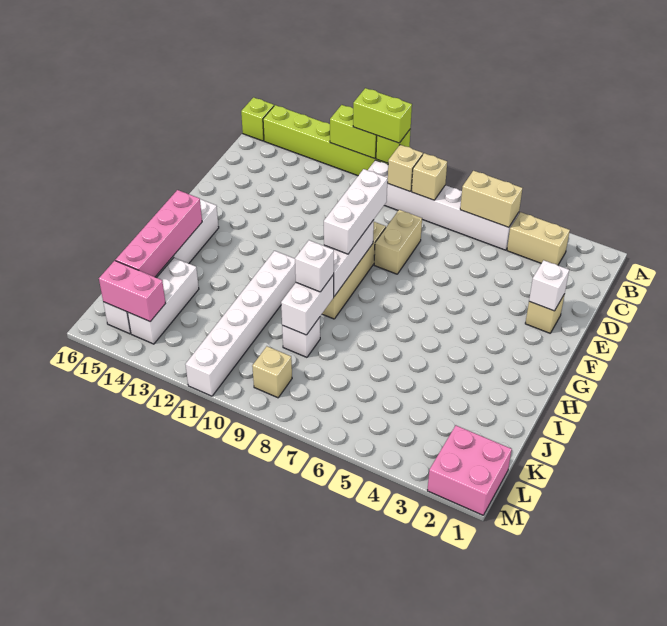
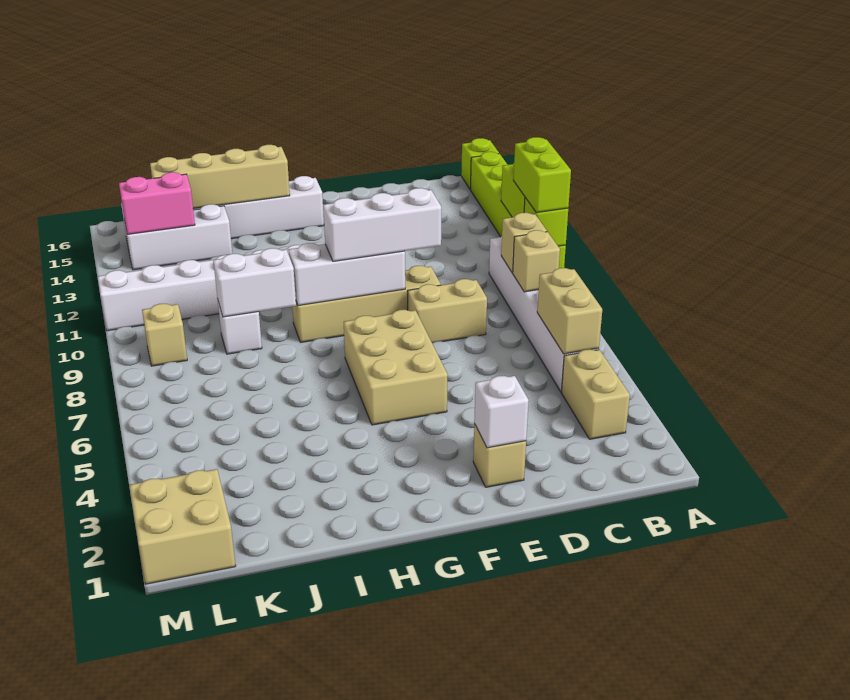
none -> tan 2x3 brick [344,310,448,425]
pink 1x4 brick [116,190,202,277] -> tan 1x4 brick [150,145,290,209]
white 1x1 brick [295,240,334,292] -> none
pink 2x2 brick [427,426,512,515] -> tan 2x2 brick [130,469,236,584]
pink 1x2 brick [99,261,166,322] -> pink 1x2 brick turned to [119,172,195,234]

